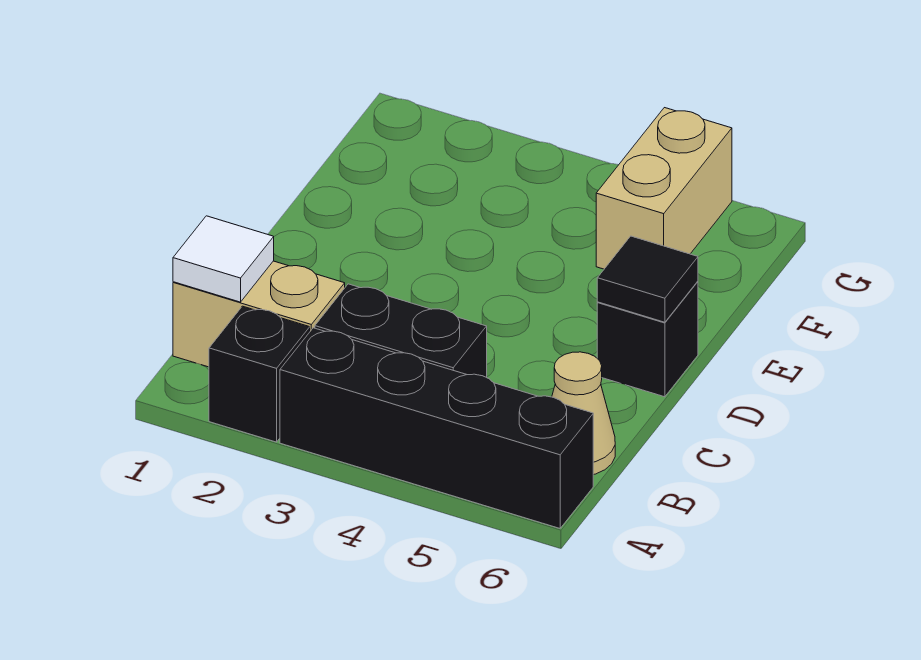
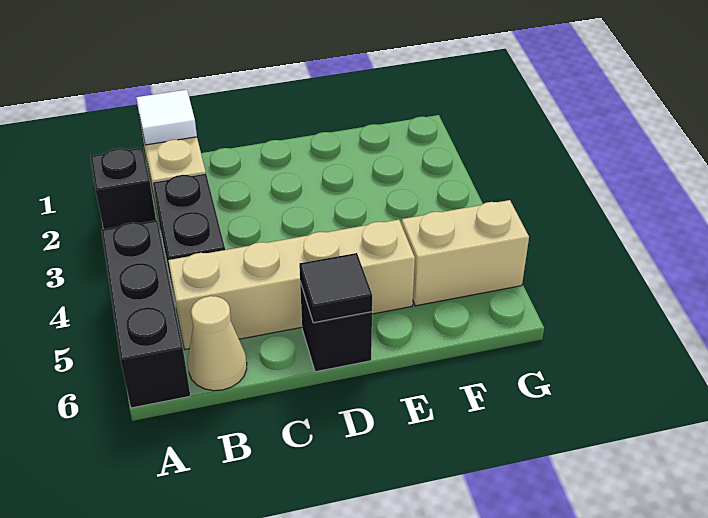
black 1x4 brick [280,328,593,528] -> black 1x3 brick [101,220,190,408]
none -> tan 1x4 brick [168,220,415,349]

